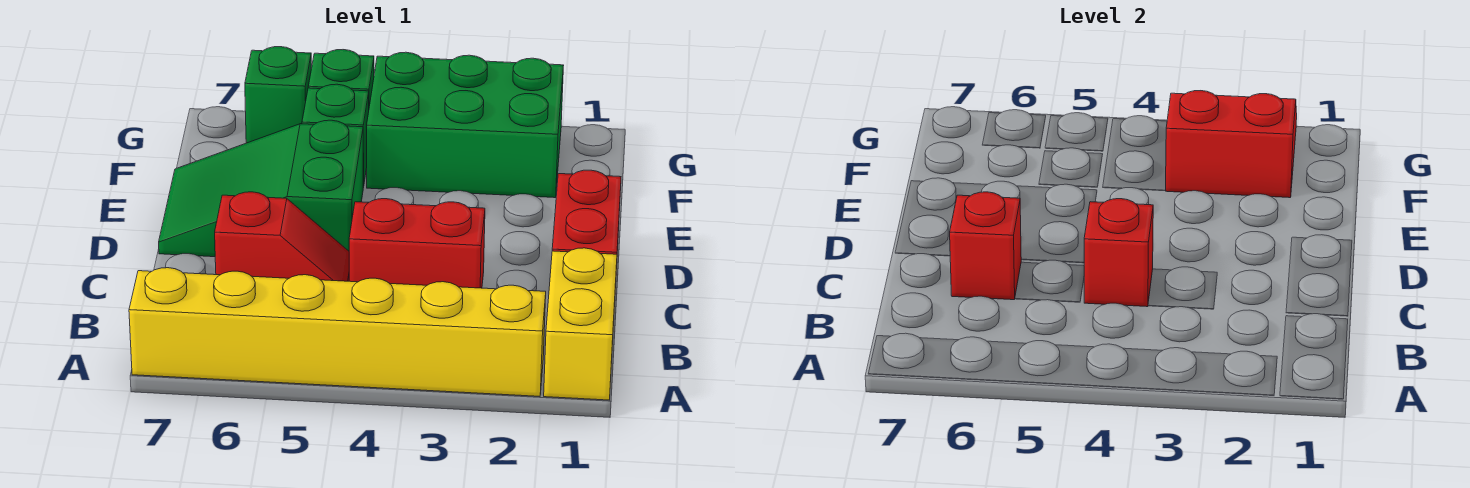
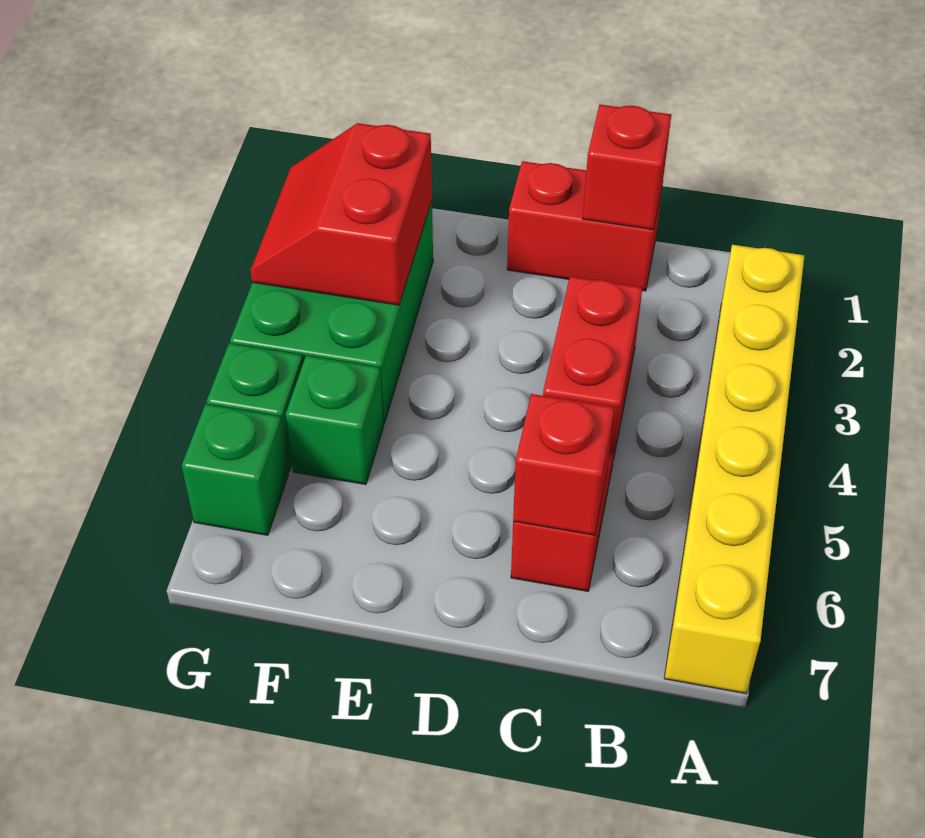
yellow 1x2 brick [544,248,617,400] -> none
red 1x1 brick [1084,199,1153,307] -> red 1x1 brick moved to [583,105,671,230]
green 2x3 slope [159,120,363,257] -> none

